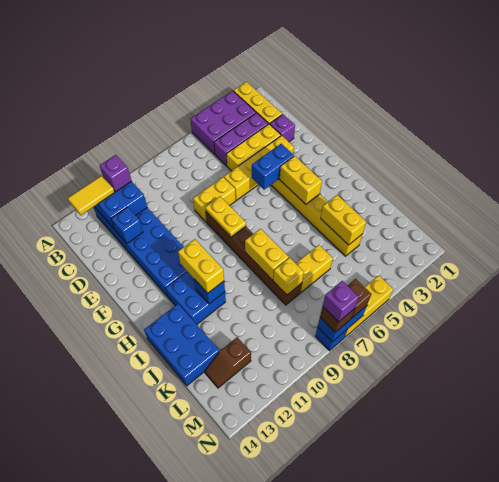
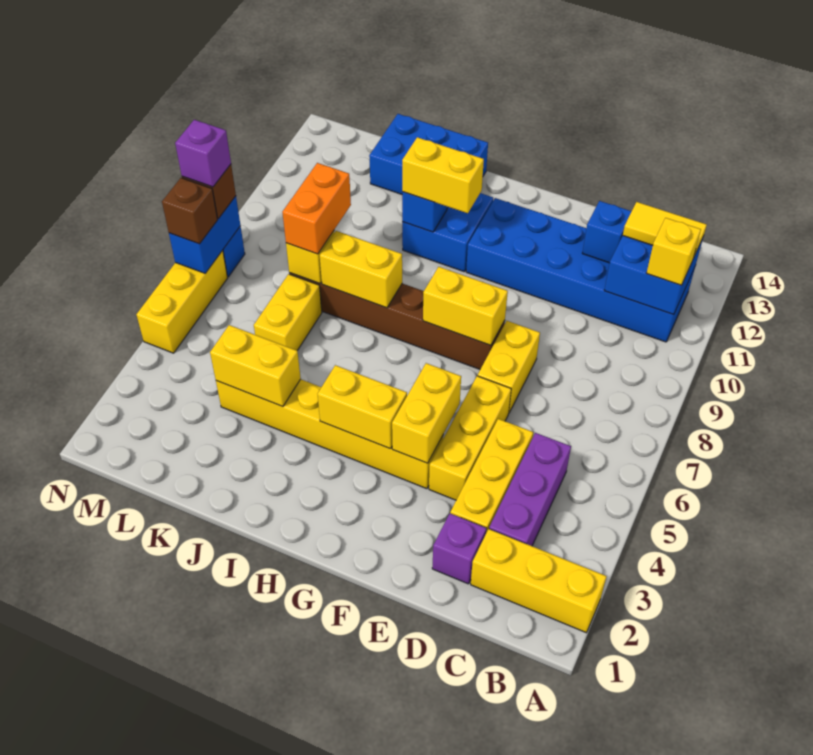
purple 2x3 brick [190,91,256,154] -> none
purple 1x1 brick [99,155,131,192] -> yellow 1x1 brick [646,218,701,285]
yellow 1x2 tile [68,176,115,215] -> yellow 1x2 tile turned to [623,202,707,256]
yellow 1x4 brick [224,135,294,200] -> yellow 1x3 brick [429,376,511,500]
blue 1x2 brick [252,144,294,190] -> yellow 1x2 brick [392,363,461,463]
yellow 1x2 plate [205,197,246,237] -> yellow 1x2 brick [423,267,508,345]
none -> orange 1x2 brick [282,163,351,254]
brown 1x2 slope [205,337,251,388] -> none

